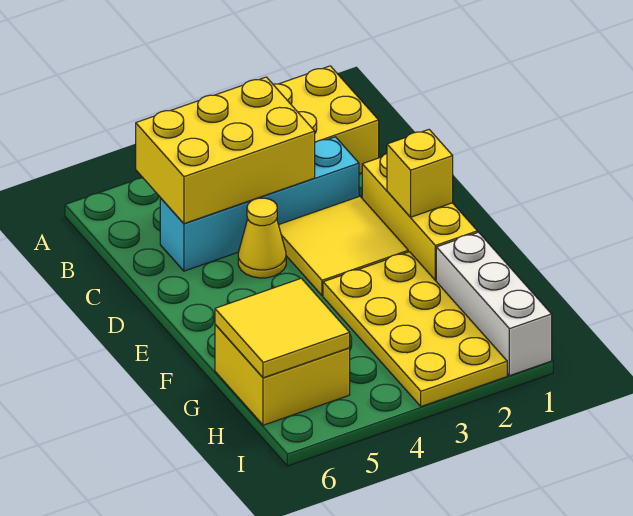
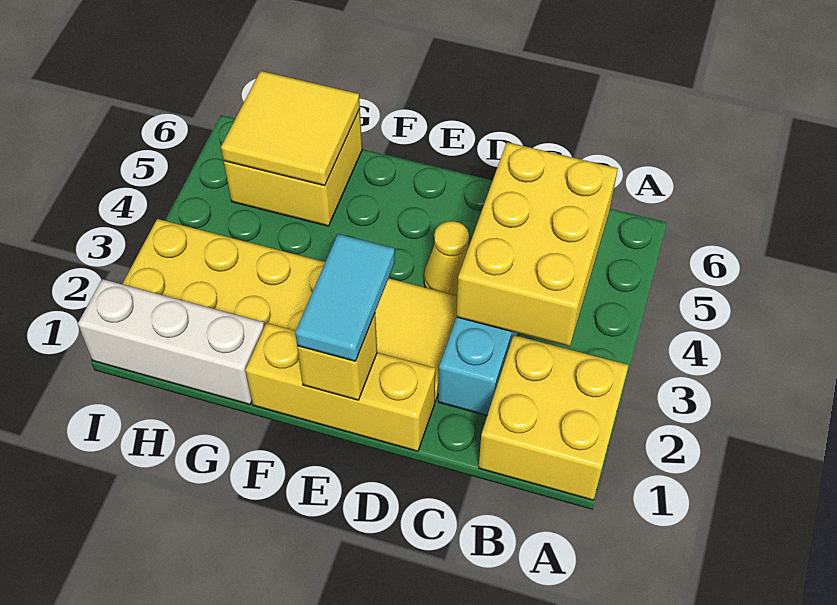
none -> cyan 1x2 tile [295,234,395,361]

